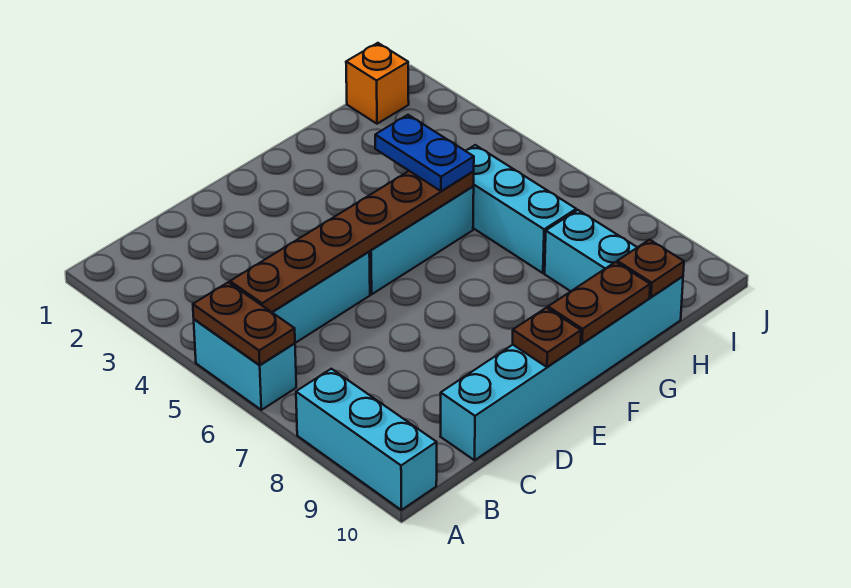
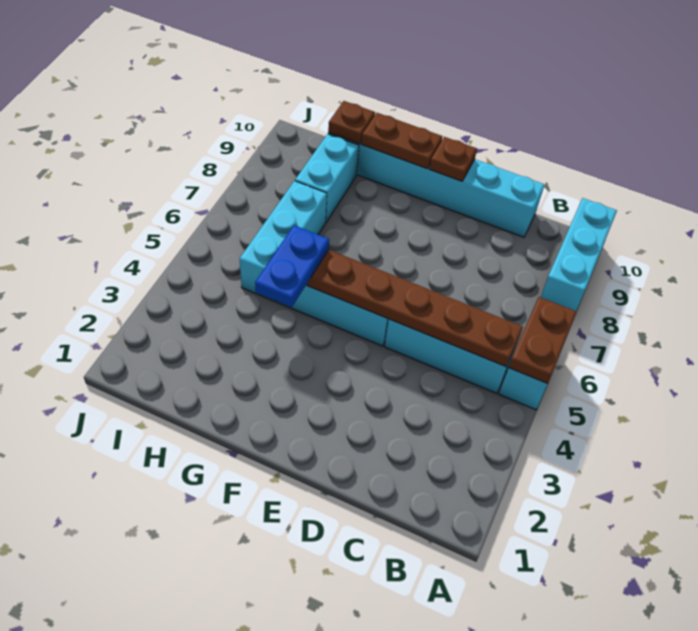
orange 1x1 brick [346,43,409,124] -> none

